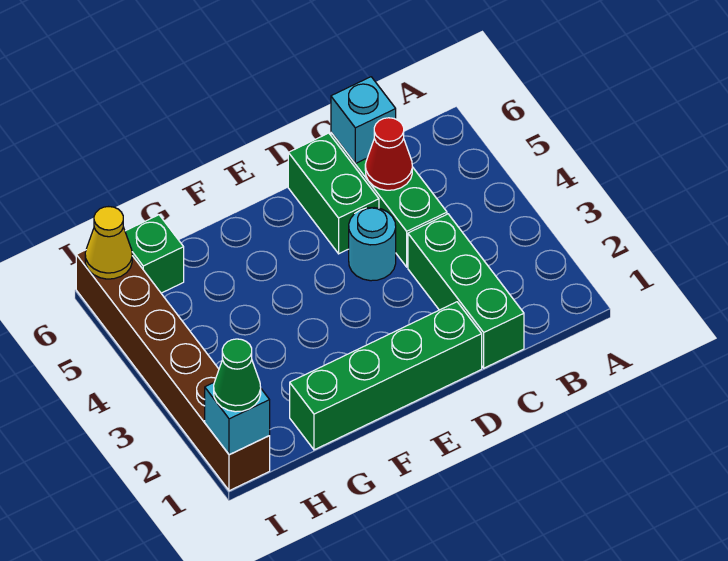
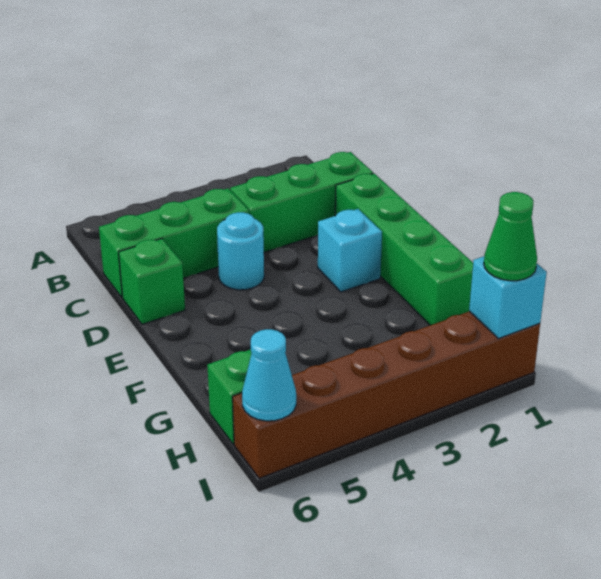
red 1x1 cone [365,118,412,190] -> none
cyan 1x1 brick [331,77,396,163] -> cyan 1x1 brick moved to [318,209,382,292]
green 1x2 brick [288,133,379,254] -> green 1x1 brick [119,239,185,324]
yellow 1x1 cone [85,207,132,279] -> cyan 1x1 cone [242,329,296,421]

